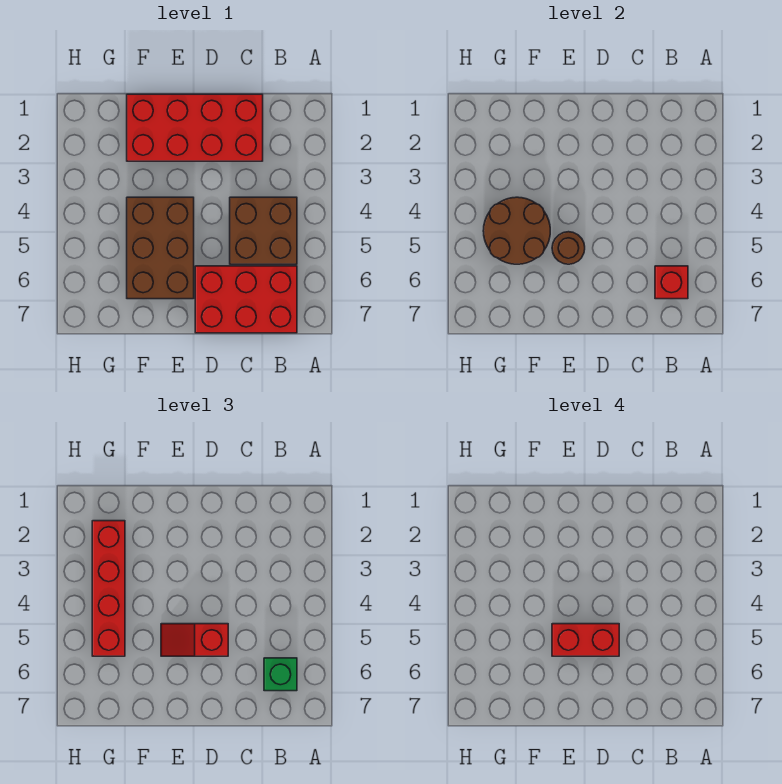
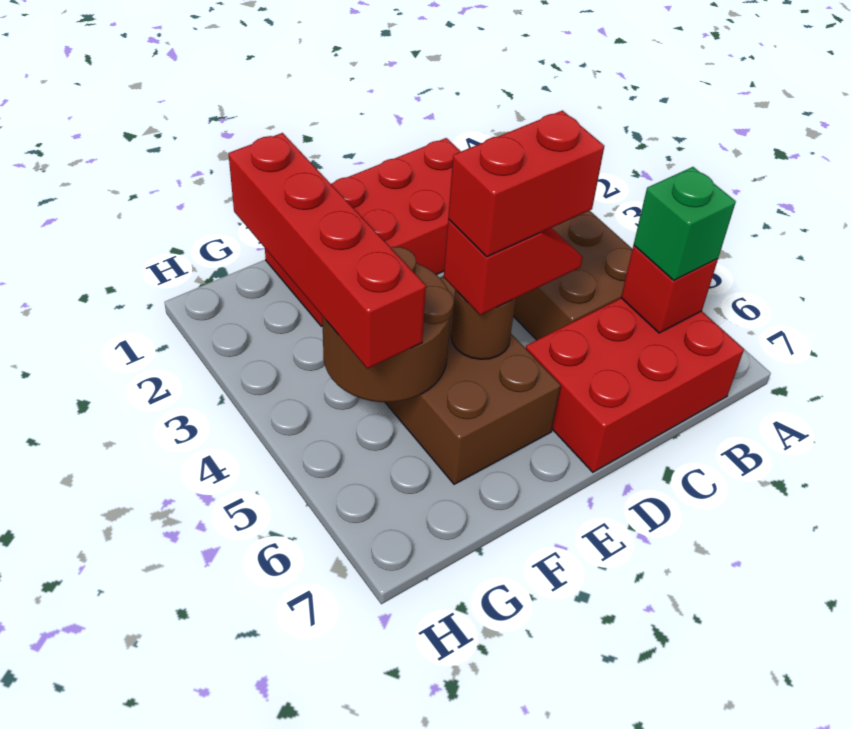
red 1x2 slope [161,624,228,656] -> red 1x2 slope turned to [444,219,583,315]

